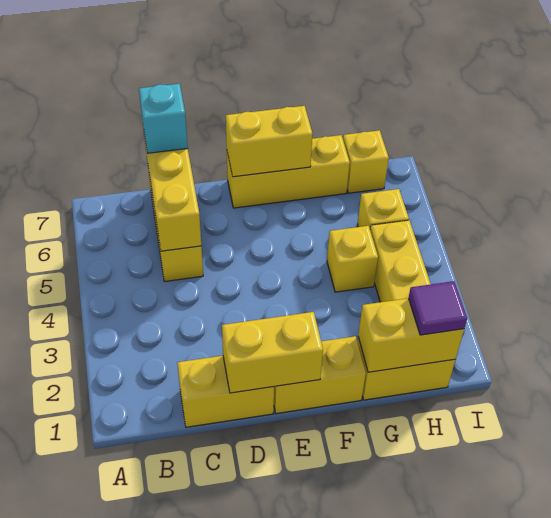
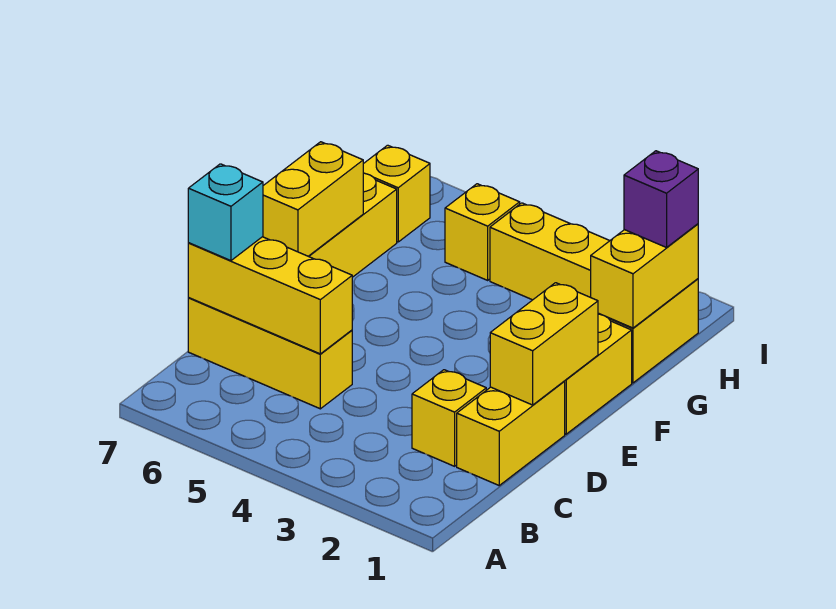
yellow 1x1 brick [327,226,378,292] -> yellow 1x1 brick moved to [412,370,486,466]
purple 1x1 tile [409,281,467,335] -> purple 1x1 brick [624,151,698,247]

